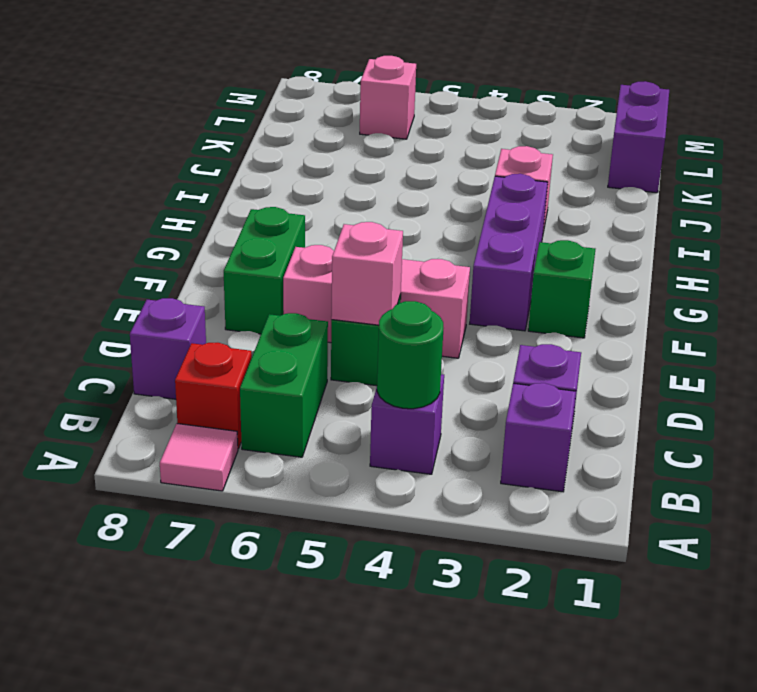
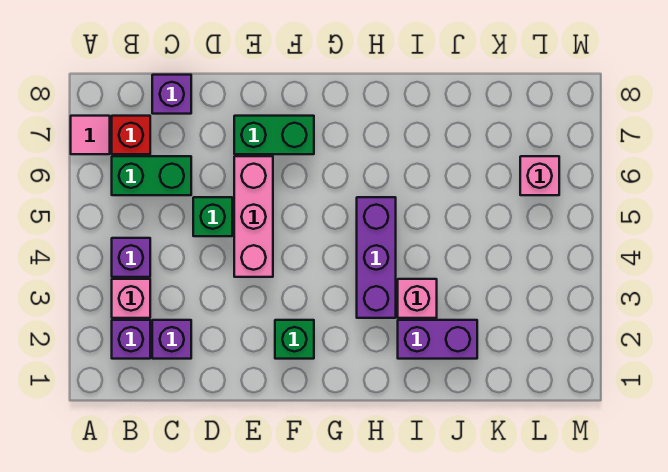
green 1x1 round brick [377,301,444,409] -> none
pink 1x1 brick [331,222,403,325] -> pink 1x1 brick moved to [112,279,150,318]
purple 1x3 brick [470,174,548,331] -> purple 1x3 brick turned to [357,197,396,318]
purple 1x2 brick [608,81,669,193] -> purple 1x2 brick moved to [398,320,477,359]

